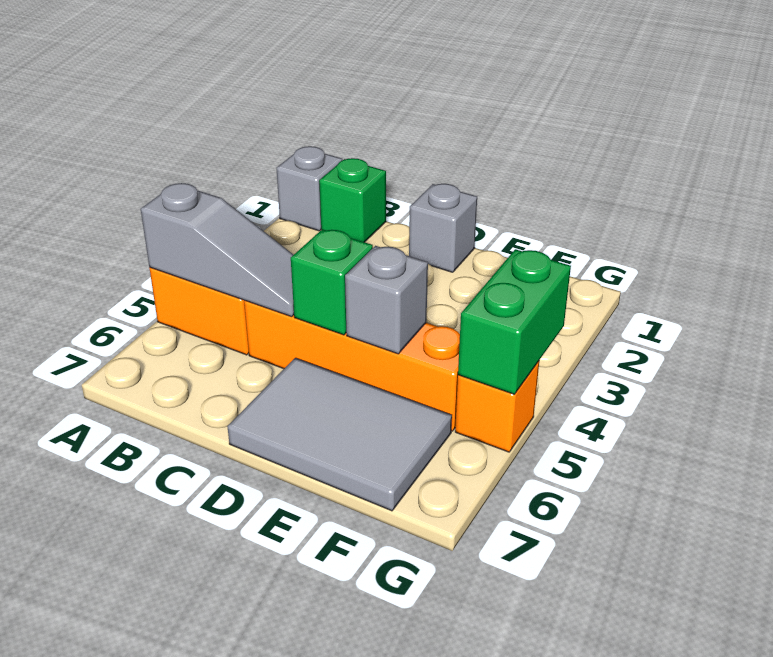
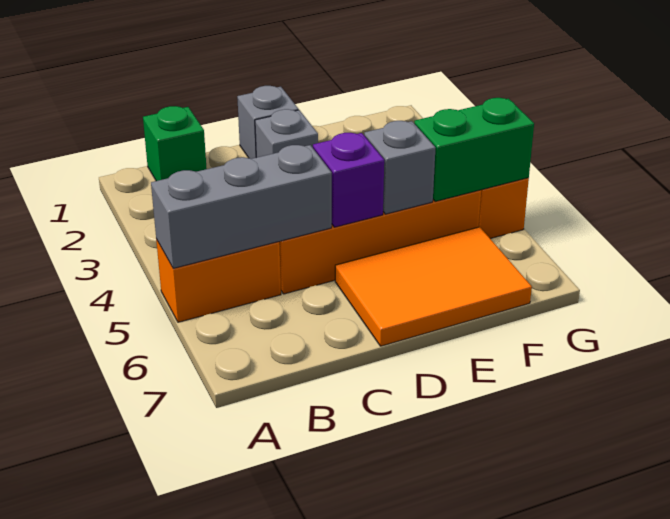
grey 1x1 brick [277,146,342,231] -> grey 1x1 brick moved to [255,109,318,157]
grey 1x3 slope [141,183,294,317] -> grey 1x3 brick [151,145,332,269]
green 1x1 brick [291,229,373,335] -> purple 1x1 brick [313,133,384,227]
grey 2x3 tile [227,358,452,511] -> orange 2x3 tile [335,227,532,346]
green 1x2 brick [458,249,571,394] -> green 1x2 brick turned to [414,98,534,202]

